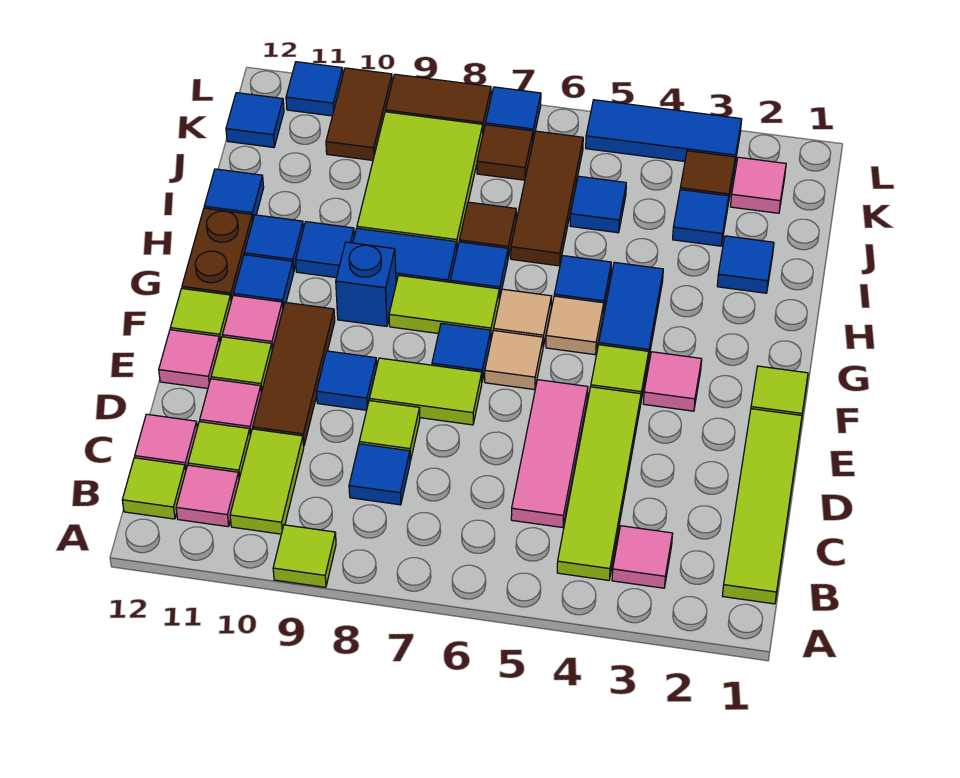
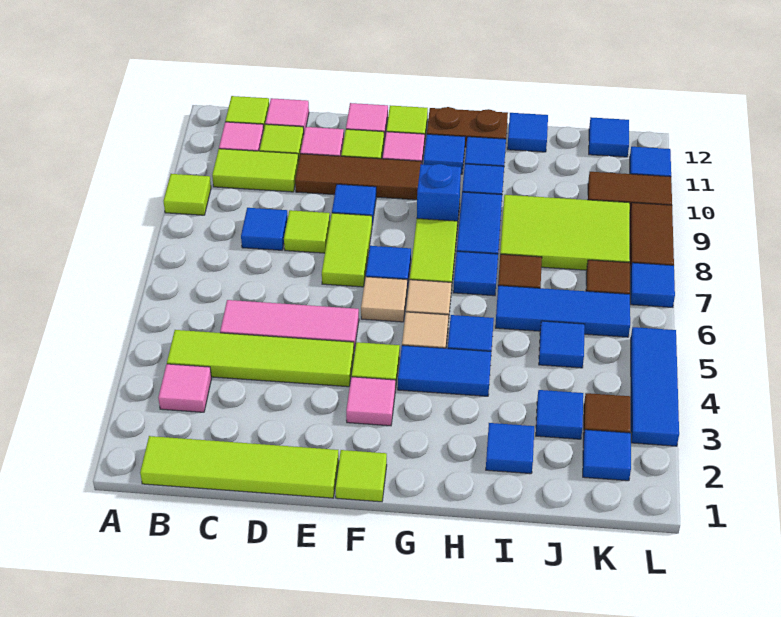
brown 1x3 tile [511,131,583,266] -> blue 1x3 tile [495,286,630,337]
pink 1x1 tile [731,157,786,213] -> blue 1x1 tile [583,430,631,481]

